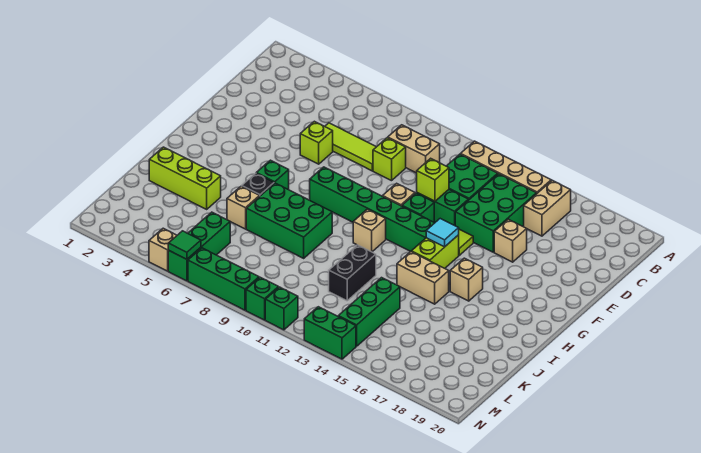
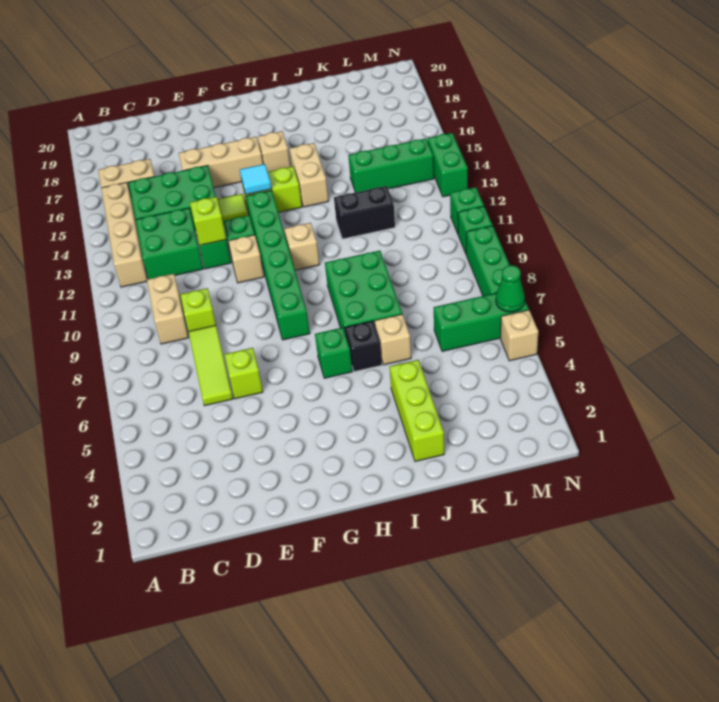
tan 1x1 brick [494,219,527,262] -> tan 1x3 brick [179,137,263,188]
green 1x1 tile [168,231,201,259] -> green 1x1 cone [496,265,525,312]

